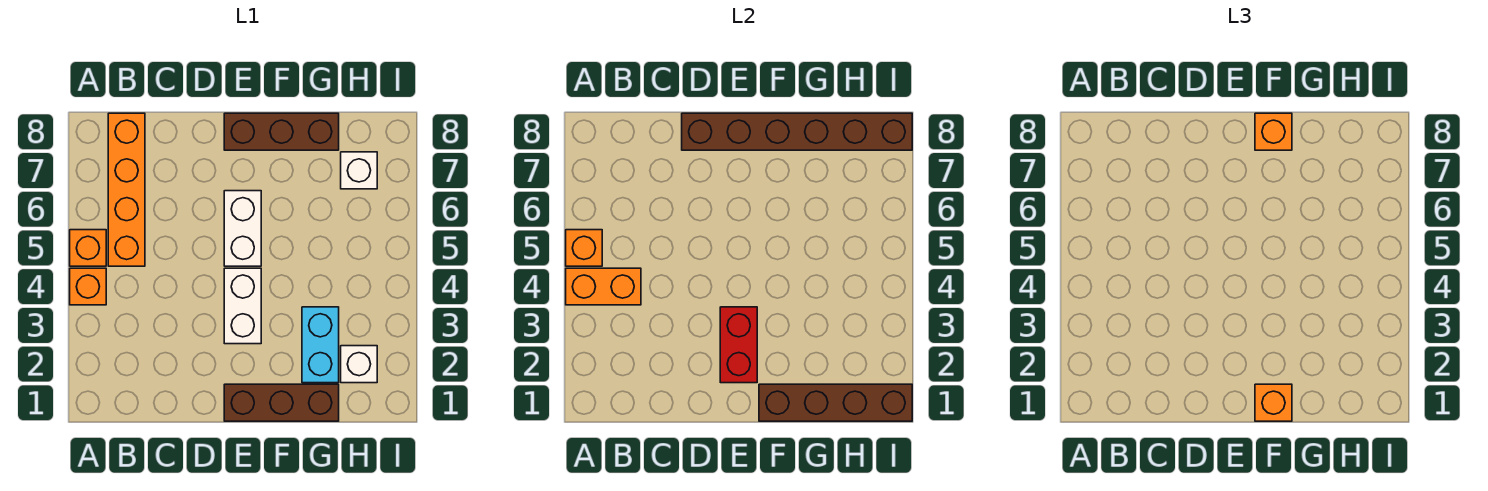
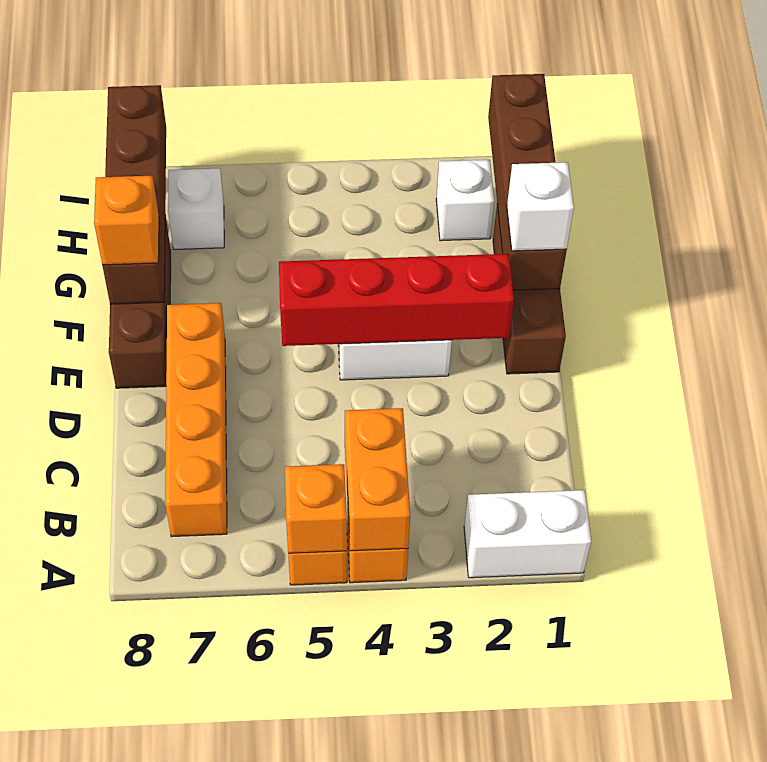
orange 1x4 brick [108,113,145,266] -> orange 1x4 brick turned to [165,303,227,537]
brown 1x6 brick [682,113,912,150] -> brown 1x4 brick [102,85,166,304]
red 1x2 brick [720,307,757,383] -> red 1x4 brick [279,254,514,346]
white 1x2 brick [224,191,261,266] -> white 1x2 brick moved to [464,490,591,578]
orange 1x1 brick [1255,384,1292,421] -> white 1x1 brick [507,162,574,251]
cyan 1x2 brick [302,307,339,383] -> none

